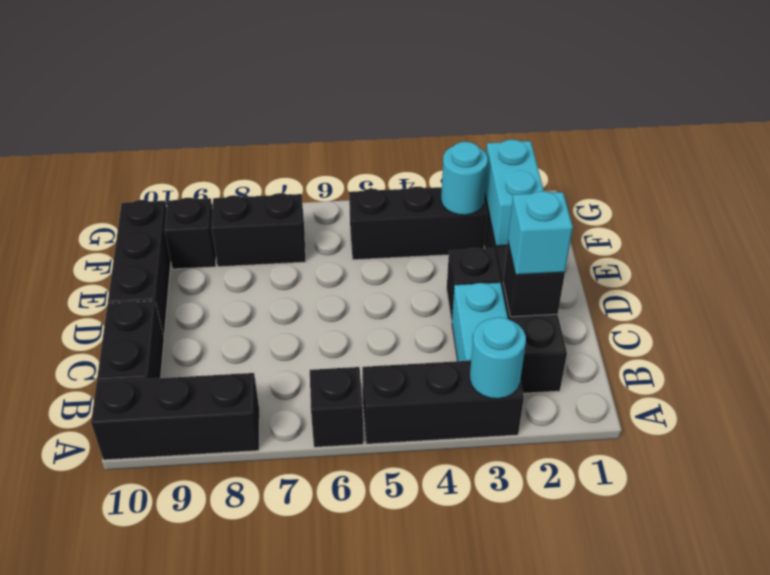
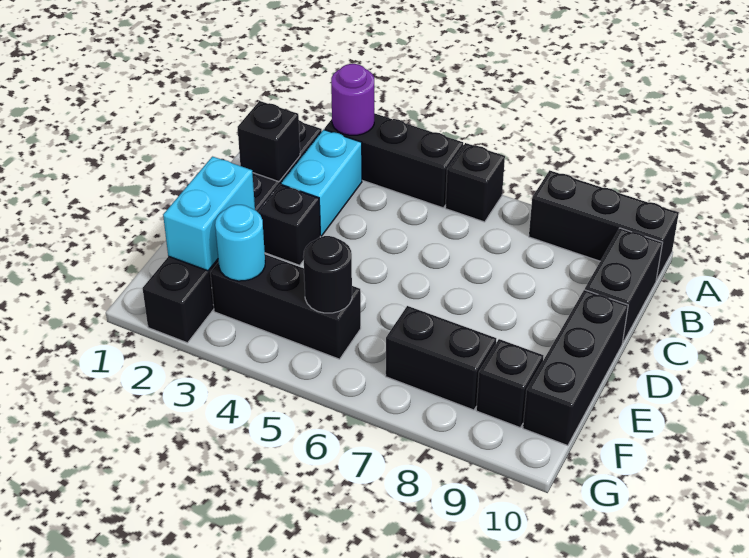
cyan 1x1 round brick [470,317,526,399] -> purple 1x1 round brick [331,64,374,135]
cyan 1x1 brick [508,191,573,275] -> none
none -> black 1x1 round brick [303,236,352,313]

